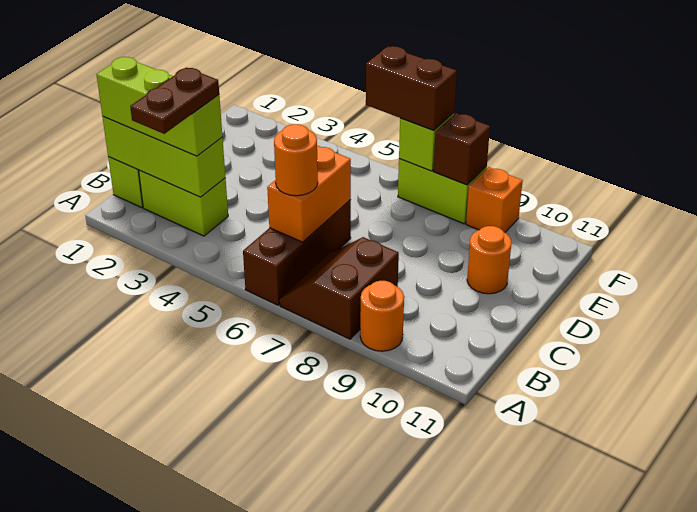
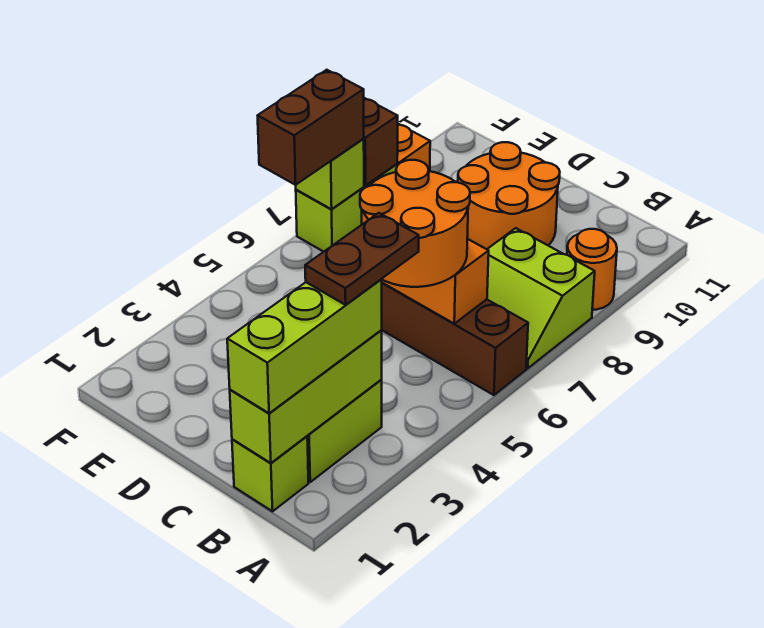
brown 1x2 plate [130,67,219,134] -> brown 1x2 plate turned to [305,213,419,305]
brown 2x2 slope [280,237,399,339] -> lime 2x2 slope [487,228,595,368]
orange 1x1 round brick [274,124,318,196] -> orange 2x2 round brick [360,160,470,287]
orange 1x1 round brick [467,226,511,294] -> orange 2x2 round brick [458,142,560,249]

